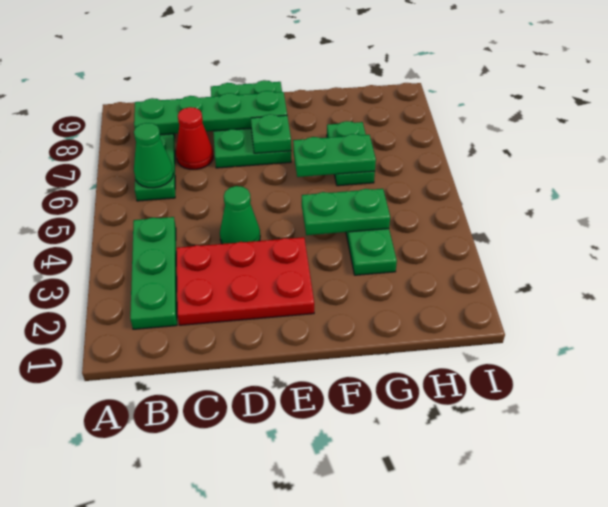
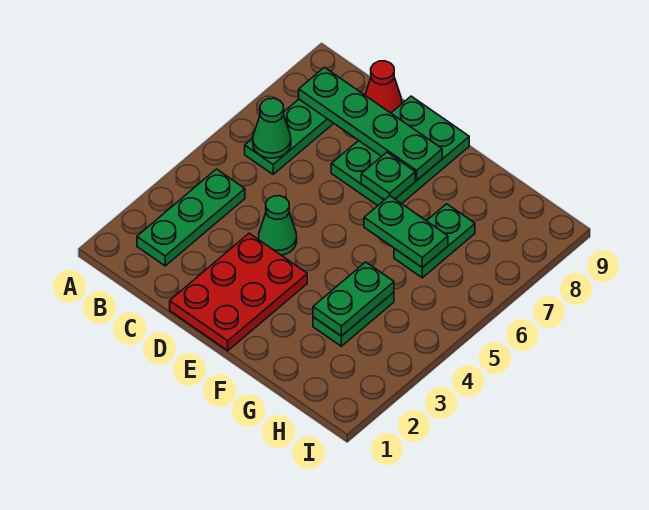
red 2x3 plate [176,237,314,325] -> red 2x3 plate turned to [170,233,307,351]
red 1x1 cone [176,107,213,170] -> red 1x1 cone moved to [365,61,402,113]
green 1x2 plate [302,189,390,235] -> green 1x2 plate turned to [313,262,394,336]

